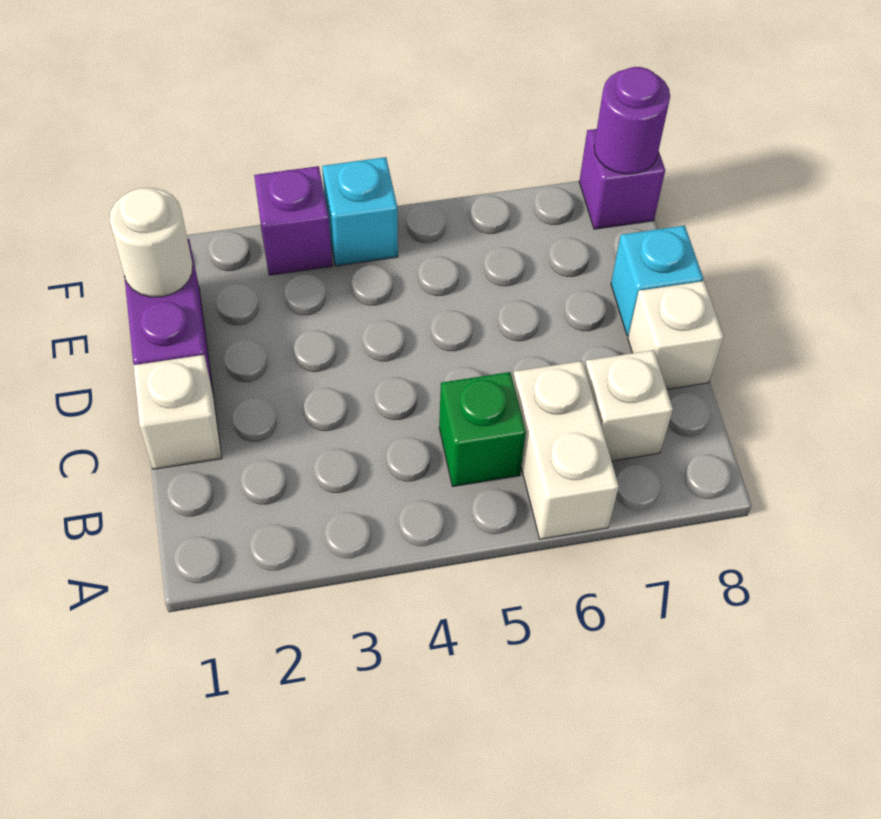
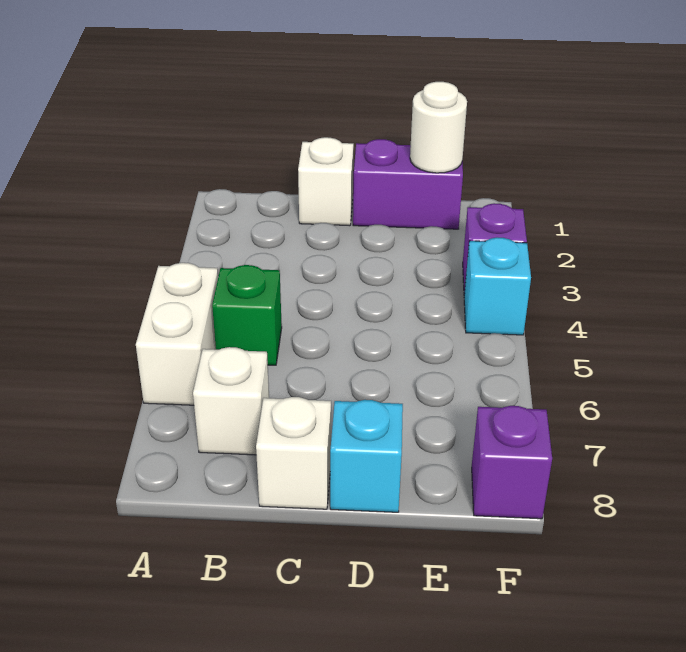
white 1x2 brick [513,361,619,539] -> white 1x2 brick turned to [136,263,218,405]
purple 1x1 round brick [594,67,670,174] -> none

